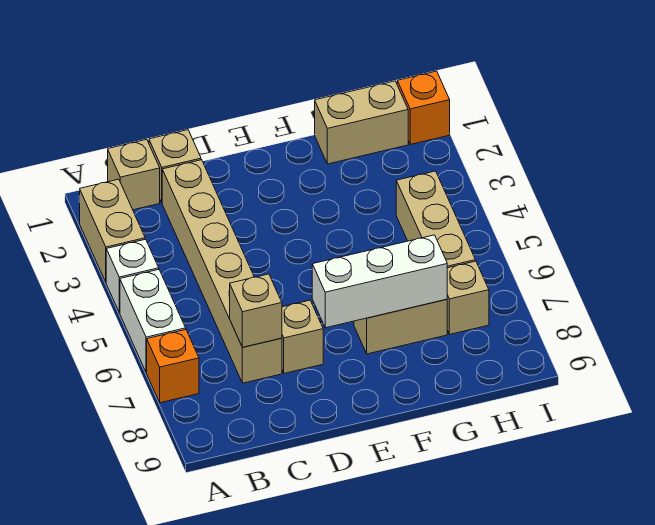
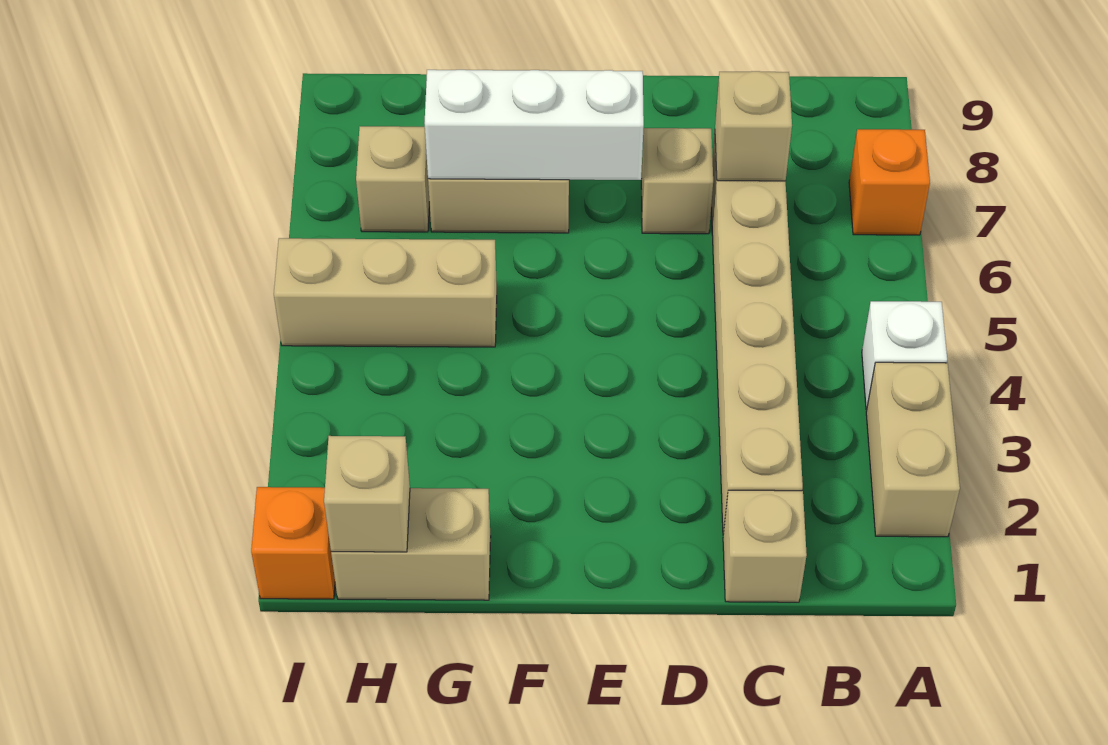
white 1x2 brick [120,270,186,373] -> none
tan 1x1 brick [108,140,160,210] -> tan 1x1 brick moved to [324,436,410,552]
tan 1x3 brick [396,171,475,268] -> tan 1x3 brick turned to [274,238,497,347]

